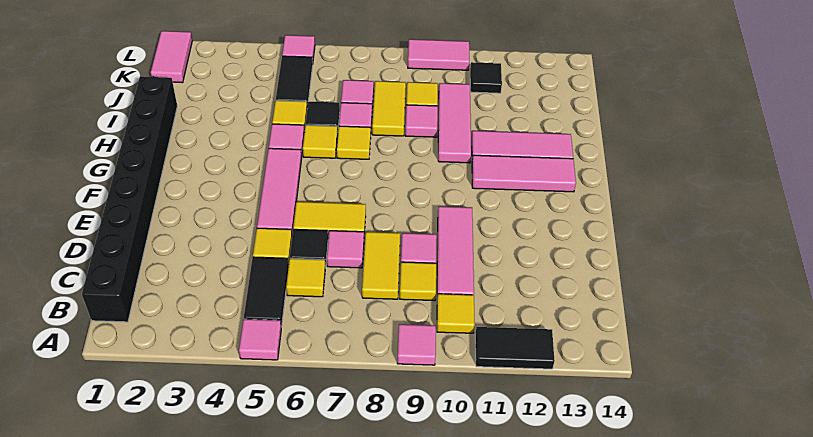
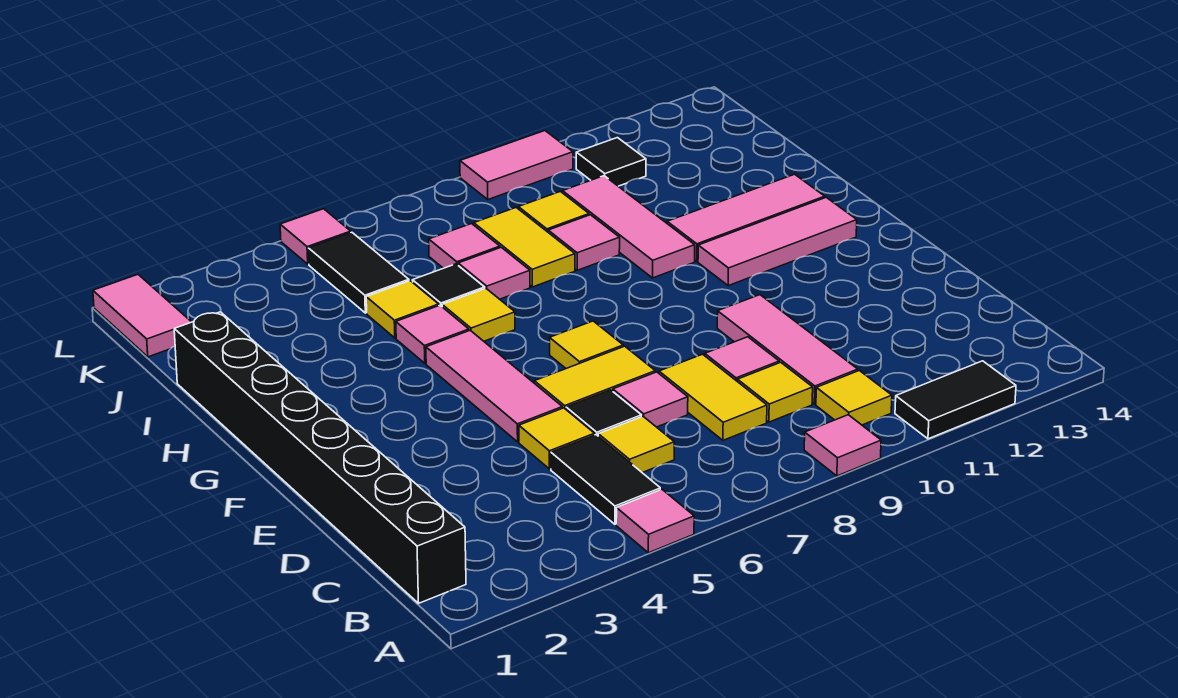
yellow 1x1 tile [337,126,371,159] -> yellow 1x1 tile moved to [550,321,623,368]

